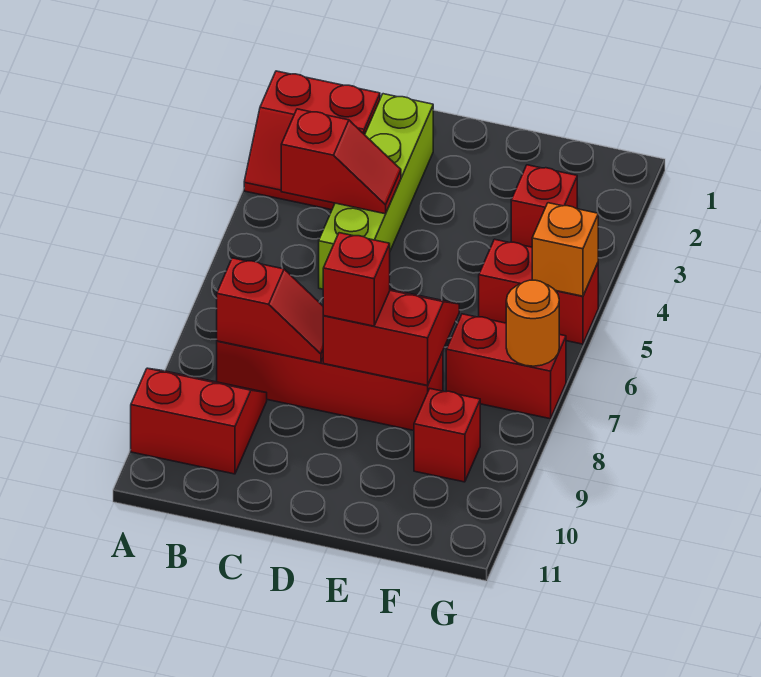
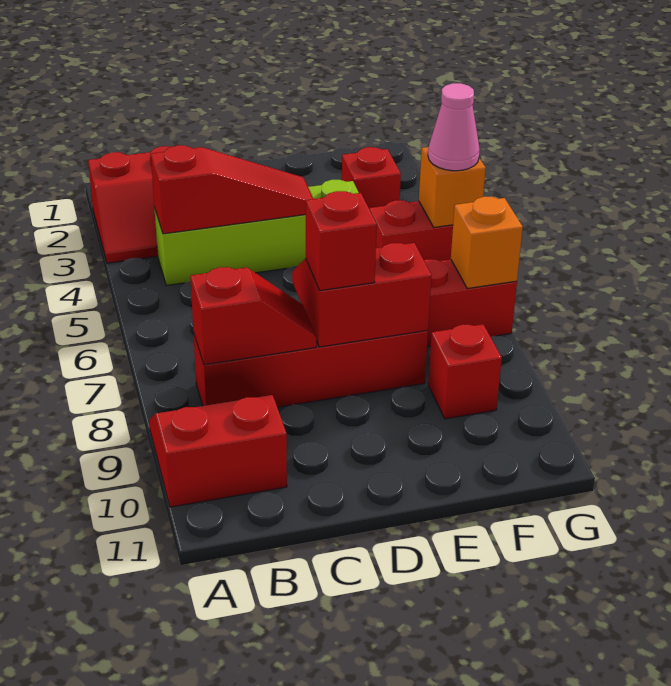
red 1x2 slope [281,109,401,214] -> red 1x3 slope [151,145,313,234]
lime 1x4 brick [319,94,433,289] -> lime 1x4 brick turned to [155,180,359,285]
none -> pink 1x1 cone [428,83,480,171]
orange 1x1 round brick [506,280,559,366] -> orange 1x1 brick [451,197,523,289]

